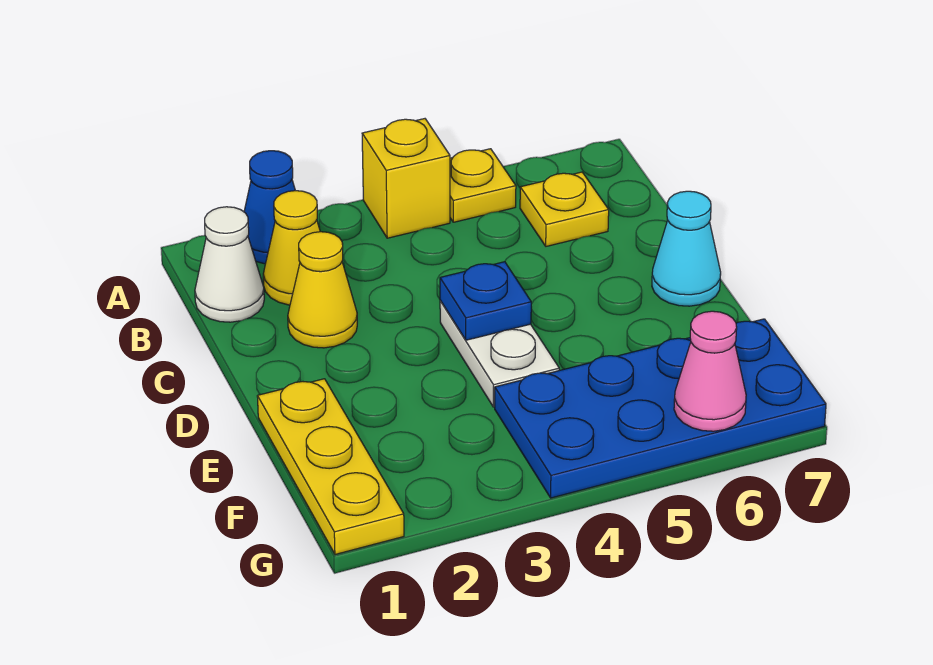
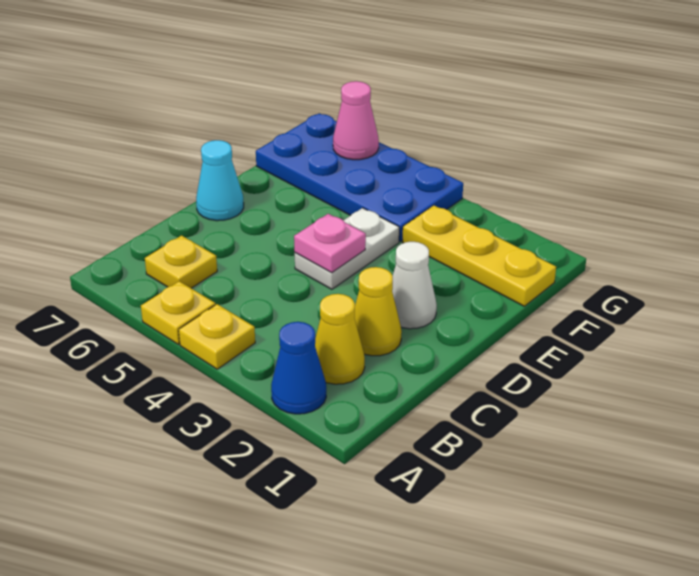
yellow 1x1 brick [362,119,450,238] -> yellow 1x1 plate [179,304,255,369]
white 1x1 cone [195,207,264,322] -> white 1x1 cone moved to [392,242,437,329]
blue 1x1 plate [440,262,531,340] -> pink 1x1 plate [294,214,366,273]
yellow 1x3 plate [257,379,404,554] -> yellow 1x3 plate turned to [402,206,556,306]

